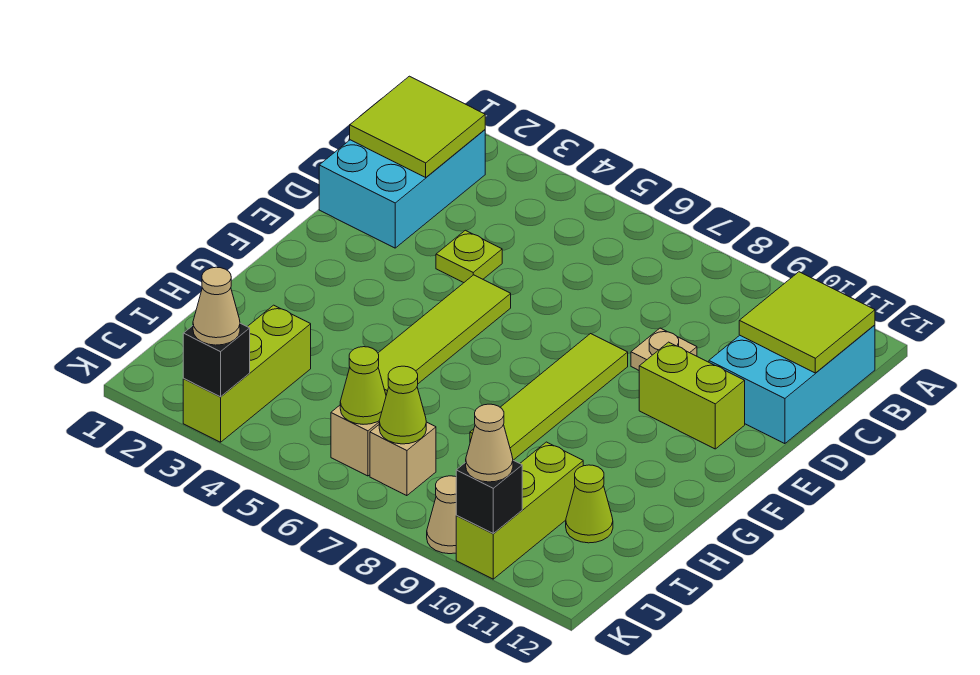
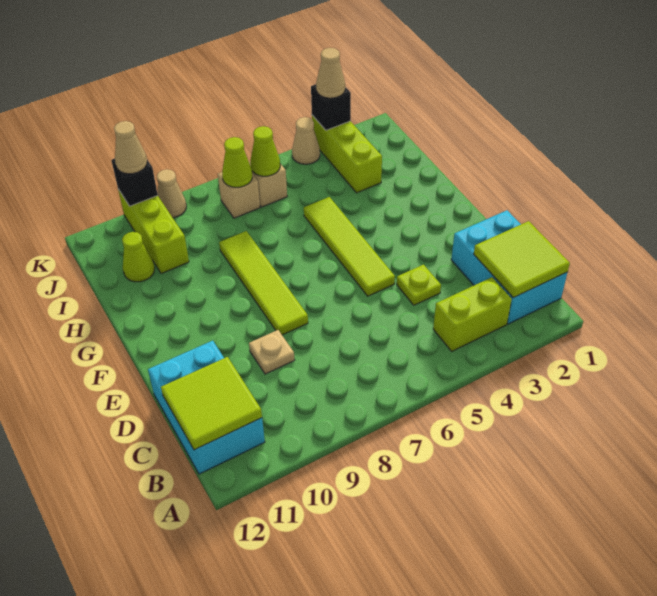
lime 1x2 brick [639,342,745,449] -> lime 1x2 brick moved to [433,277,512,351]
none -> tan 1x1 cone [292,117,320,164]

